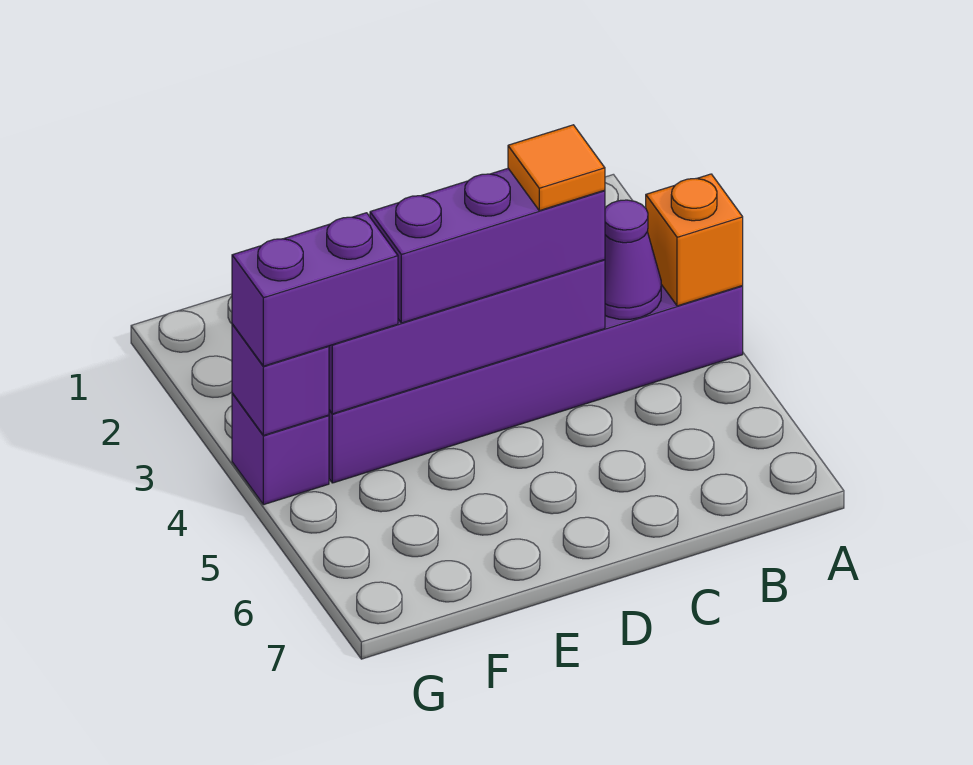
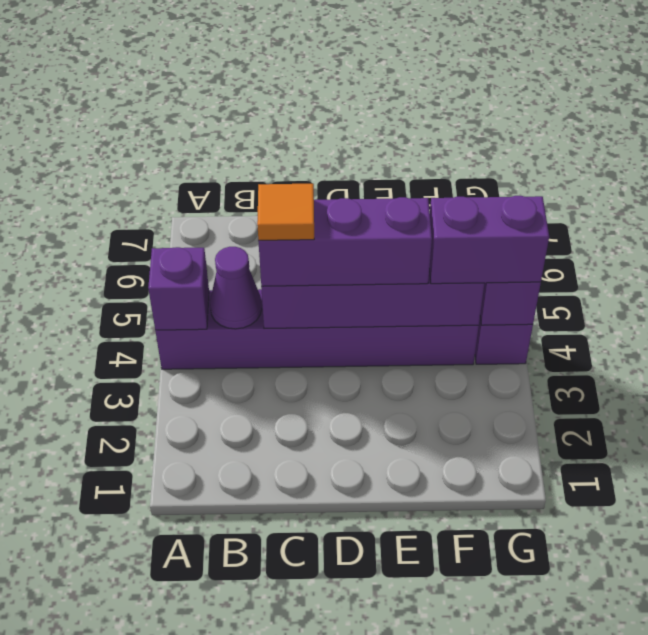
orange 1x1 brick [646,174,743,306] -> purple 1x1 brick [148,247,209,330]

